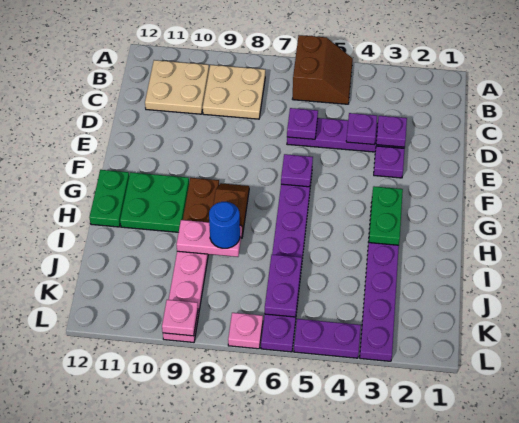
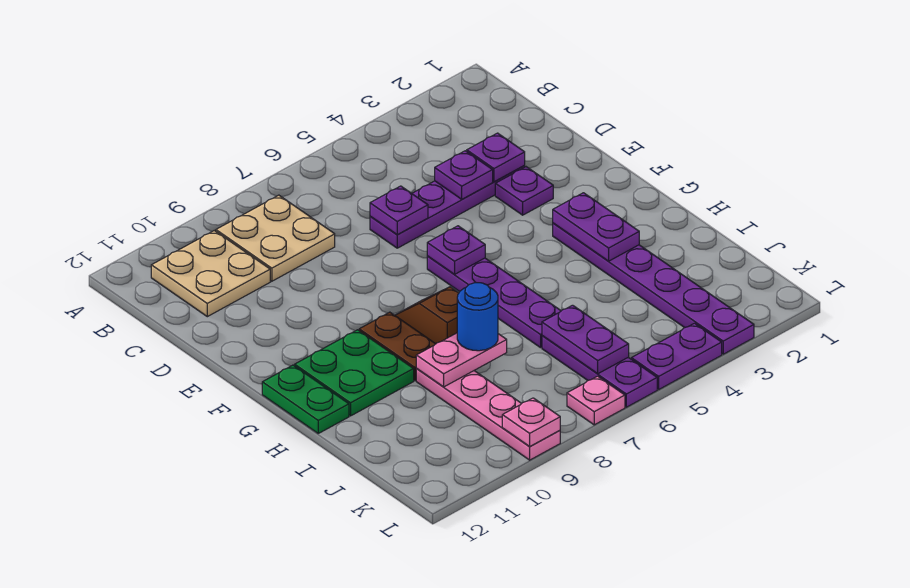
brown 2x2 slope [293,35,353,104] -> none
green 1x2 plate [369,186,403,245] -> purple 1x2 plate [553,193,639,261]

